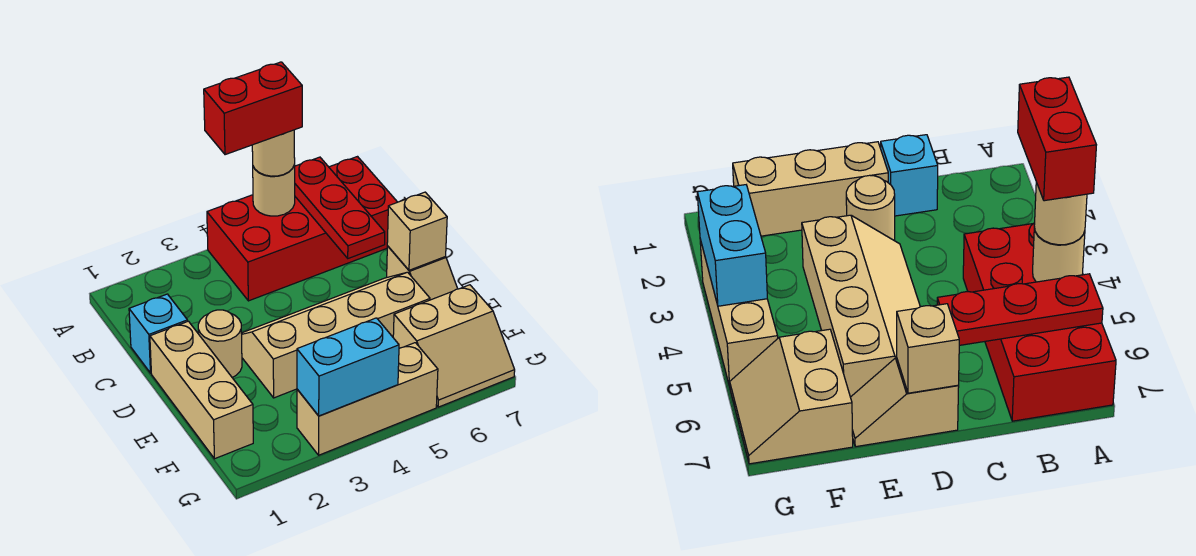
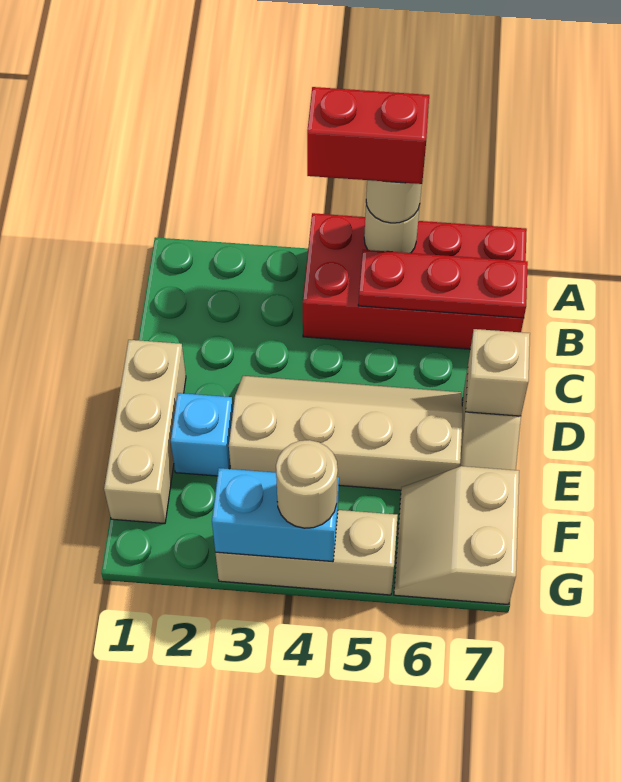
red 1x3 plate [295,157,385,258] -> red 1x3 plate turned to [358,250,528,318]
cyan 1x1 brick [129,294,188,373] -> cyan 1x1 brick moved to [171,393,233,476]
tan 1x1 round brick [198,310,242,377] -> tan 1x1 round brick moved to [276,440,338,528]
tan 2x2 slope [393,285,515,407] -> tan 2x2 slope turned to [394,466,519,605]

